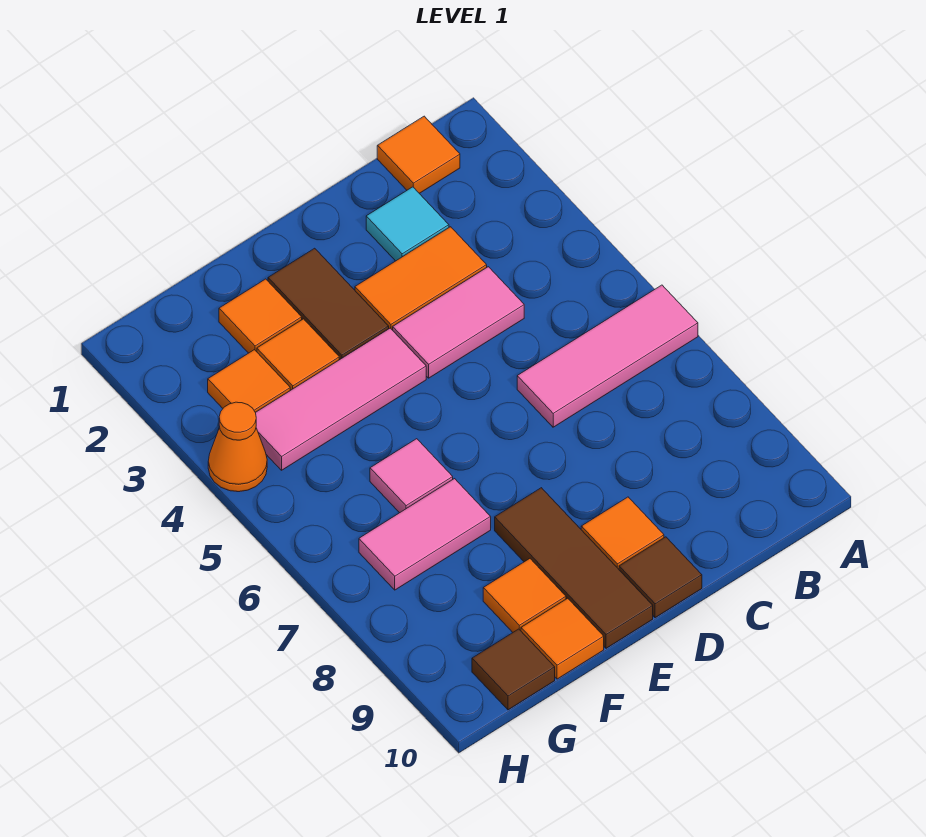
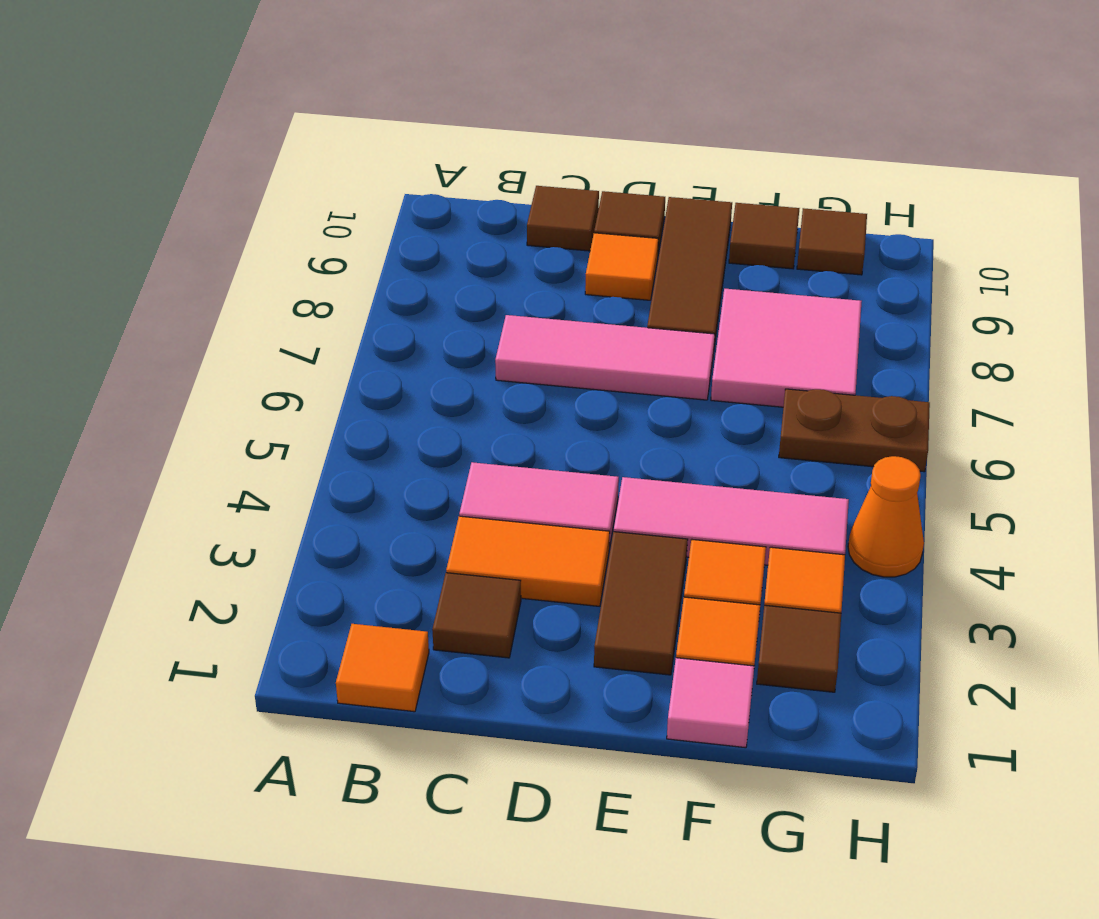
pink 1x3 tile [517,285,698,427] -> pink 1x3 tile moved to [495,315,715,400]
cyan 1x1 tile [366,187,449,261] -> brown 1x1 tile [432,573,521,658]
none -> brown 1x1 tile [527,186,599,251]
pink 1x1 tile [370,439,453,513] -> pink 1x1 tile moved to [667,658,754,748]
pink 1x2 tile [359,479,491,590] -> pink 2x2 tile [711,289,862,407]
orange 1x1 tile [483,559,566,632] -> none
orange 1x1 tile [521,598,604,679] -> brown 1x1 tile [729,203,800,269]
none -> brown 1x1 tile [757,605,841,692]
none -> brown 1x2 plate [779,389,930,472]

